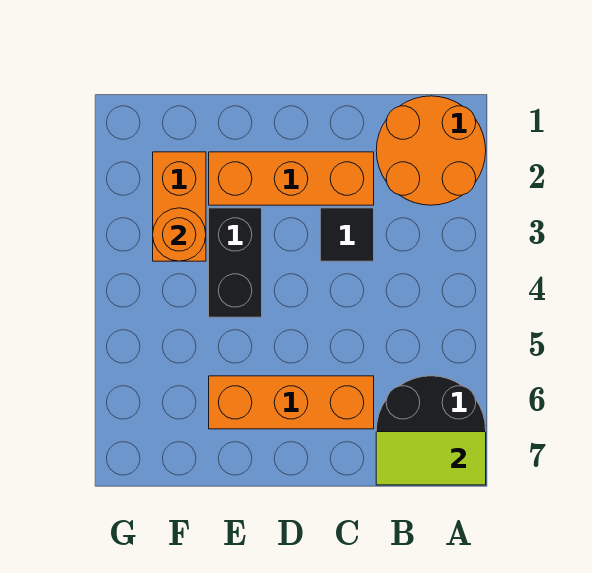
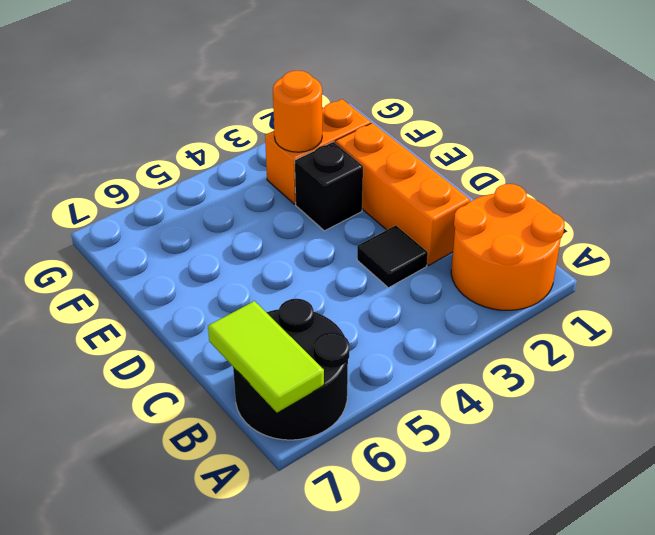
orange 1x3 brick [209,376,374,429] -> none
black 1x2 brick [209,208,262,317] -> black 1x1 brick [295,142,363,231]

